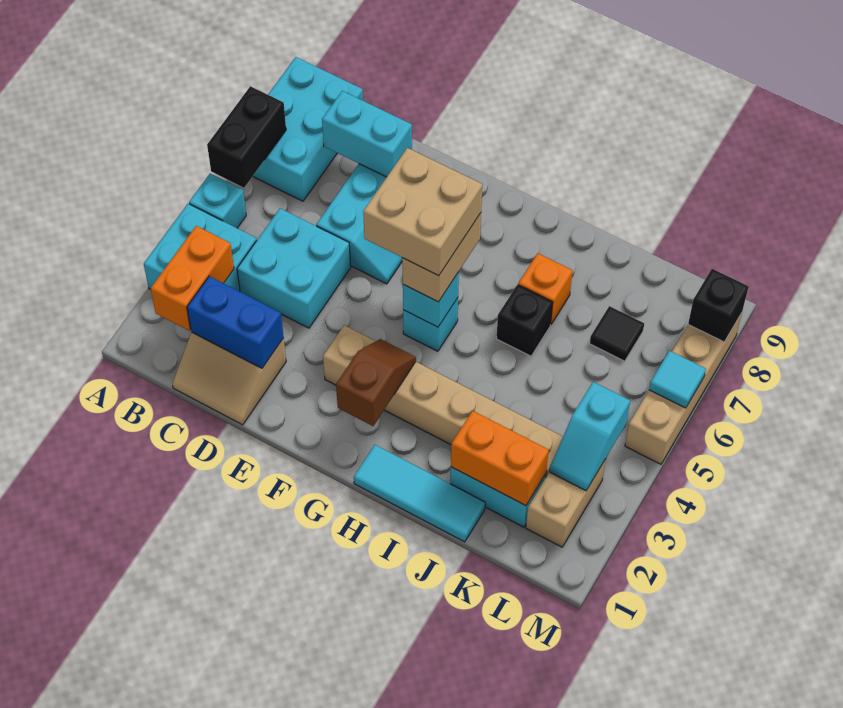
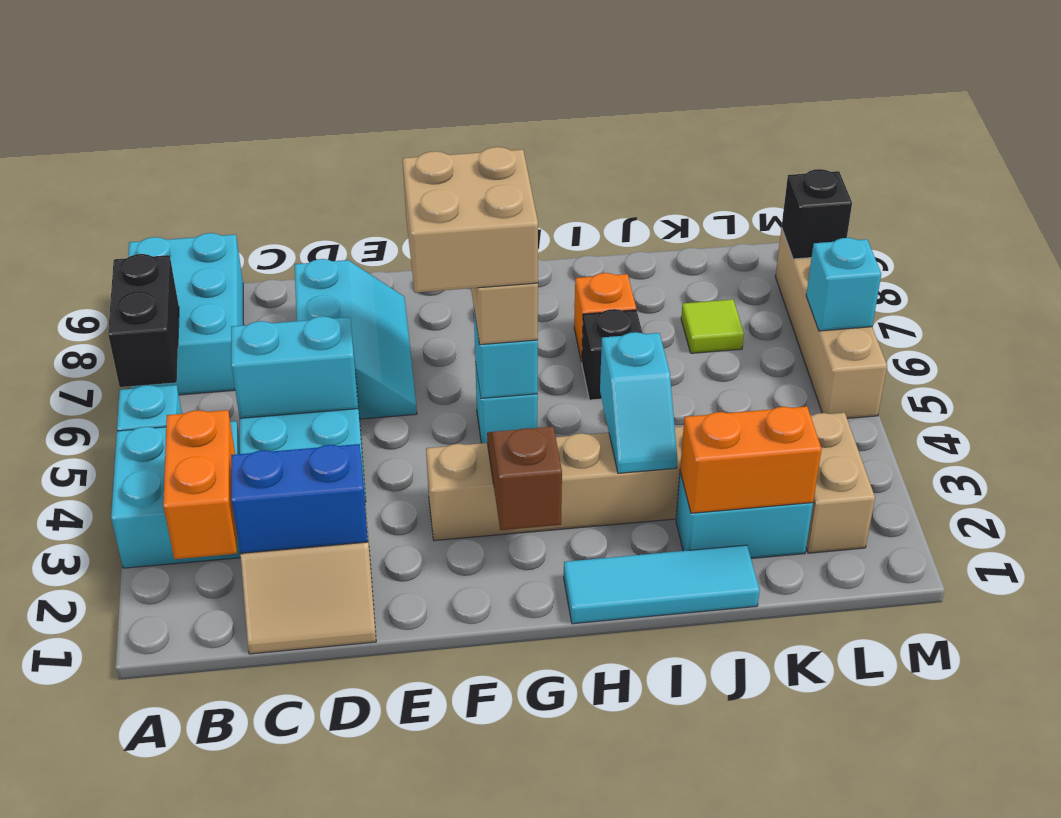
cyan 1x2 brick [322,91,412,177] -> cyan 1x2 brick moved to [231,316,358,418]
black 1x1 tile [590,306,644,361] -> lime 1x1 tile [681,299,744,353]
cyan 1x2 slope [549,382,630,491] -> cyan 1x2 slope moved to [600,332,677,473]
cyan 1x1 tile [649,351,706,408] -> cyan 1x1 brick [806,238,881,331]

